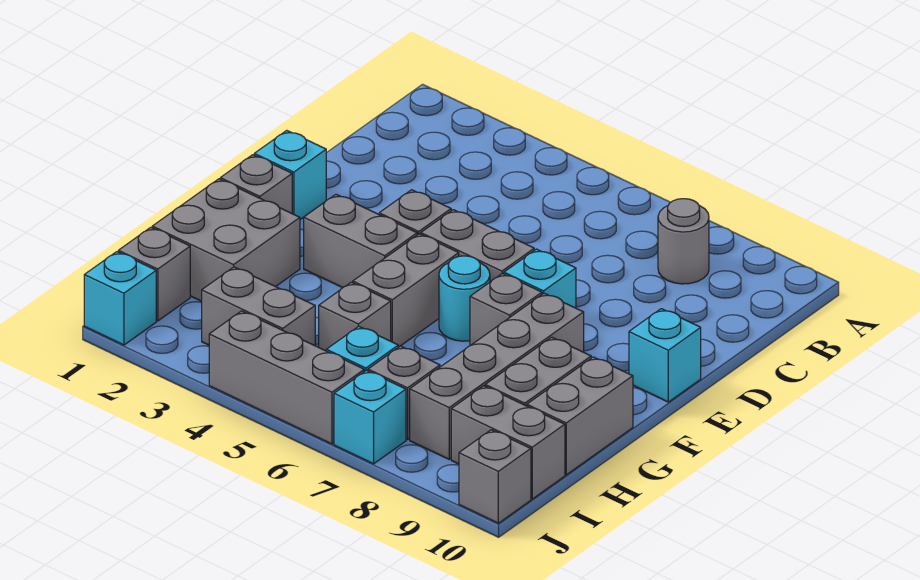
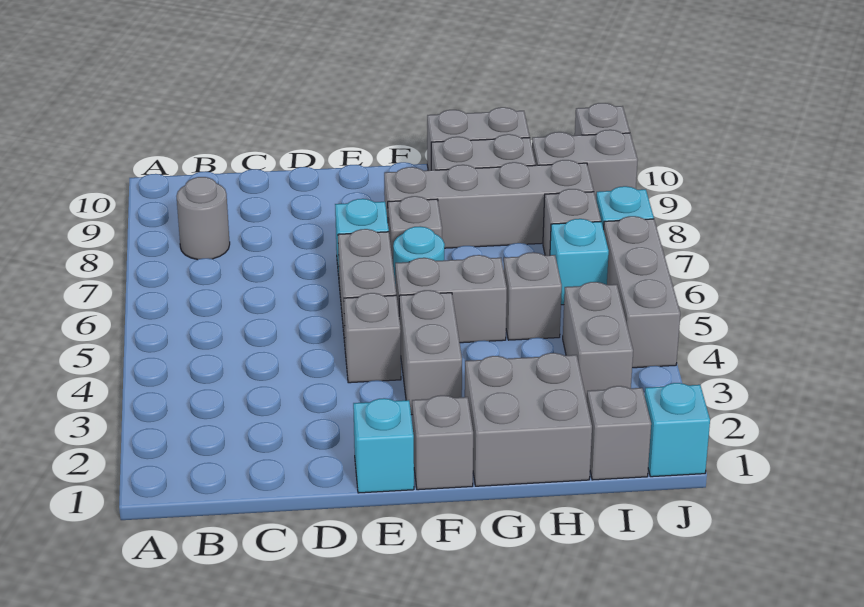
cyan 1x1 brick [629,309,701,402] -> none
grey 1x2 brick [451,386,565,499] -> grey 1x2 brick turned to [532,130,638,197]

